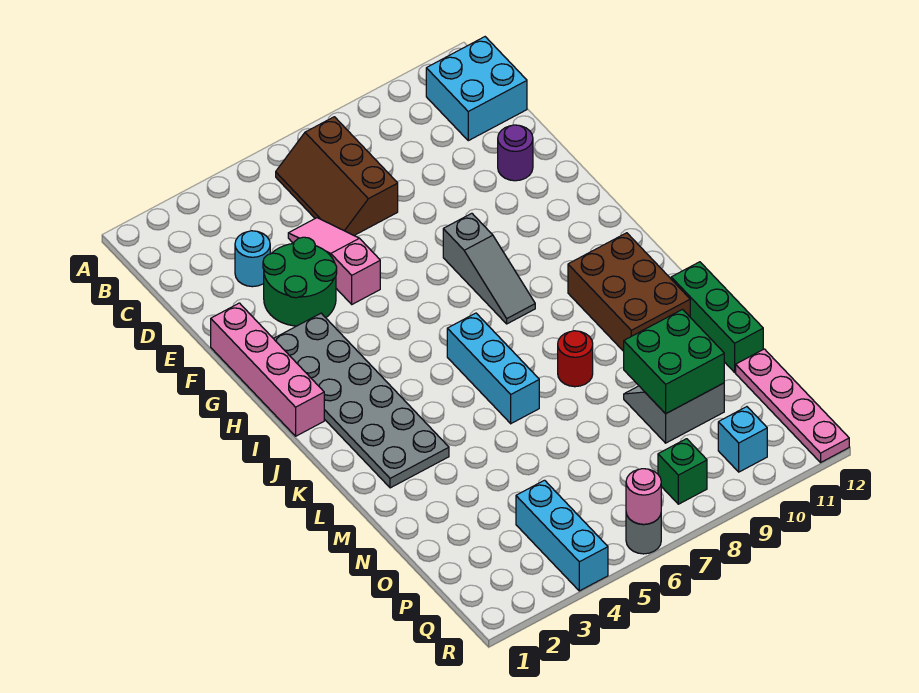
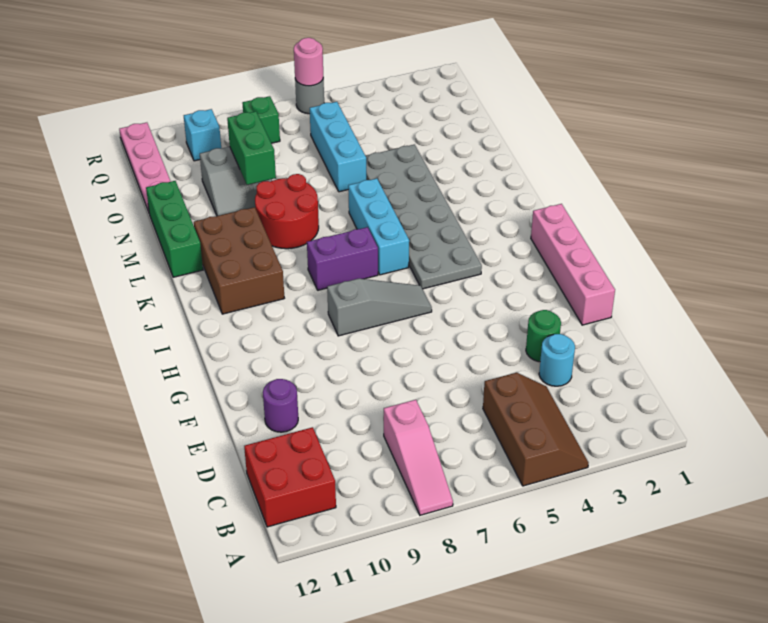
brown 2x3 slope [276,117,398,235] -> brown 2x3 slope moved to [483,373,588,486]
cyan 2x2 brick [426,37,527,141] -> red 2x2 brick [244,427,336,527]
pink 1x3 slope [288,218,380,304] -> pink 1x3 slope moved to [384,400,453,515]
green 2x2 round brick [263,237,337,326] -> green 1x1 round brick [526,310,561,362]
grey 2x6 plate [273,313,449,488] -> grey 2x6 plate moved to [366,145,482,289]
grey 1x3 slope [443,213,535,324] -> grey 1x3 slope turned to [327,279,432,336]
none -> purple 1x2 brick [307,227,378,290]
red 1x1 round brick [558,331,593,387] -> red 2x2 round brick [255,174,319,249]
green 2x2 brick [624,310,724,414] -> green 1x2 brick [227,111,276,185]
cyan 1x3 brick [516,480,608,591] -> cyan 1x3 brick moved to [310,102,366,192]

